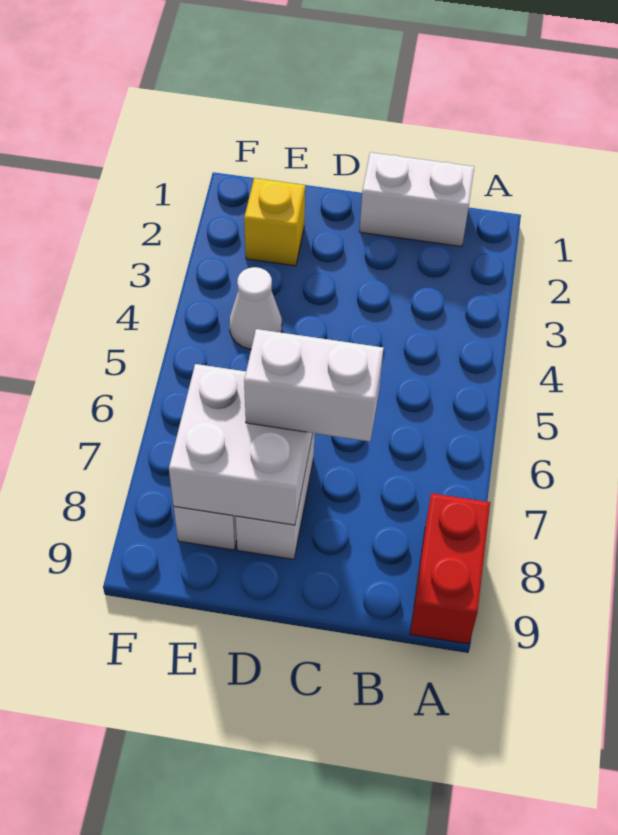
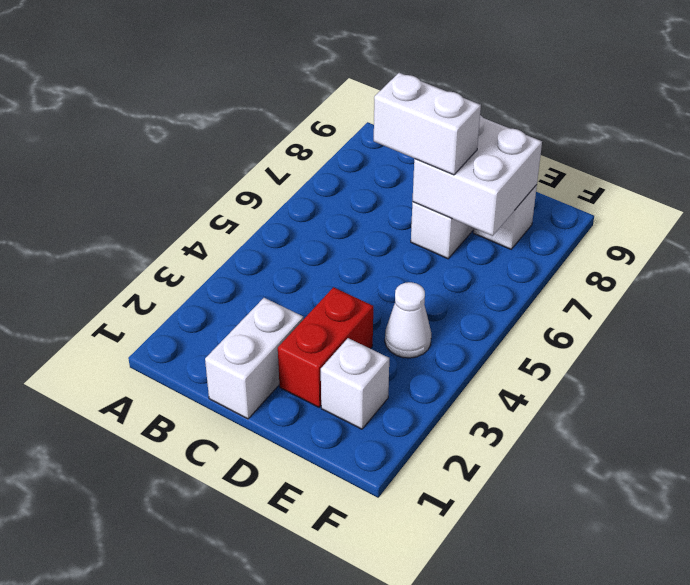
red 1x2 brick [410,493,490,644] -> red 1x2 brick moved to [278,287,373,407]
white 1x2 brick [360,152,474,247] -> white 1x2 brick turned to [205,298,303,419]
yellow 1x1 brick [244,178,305,266] -> white 1x1 brick [321,338,389,429]

